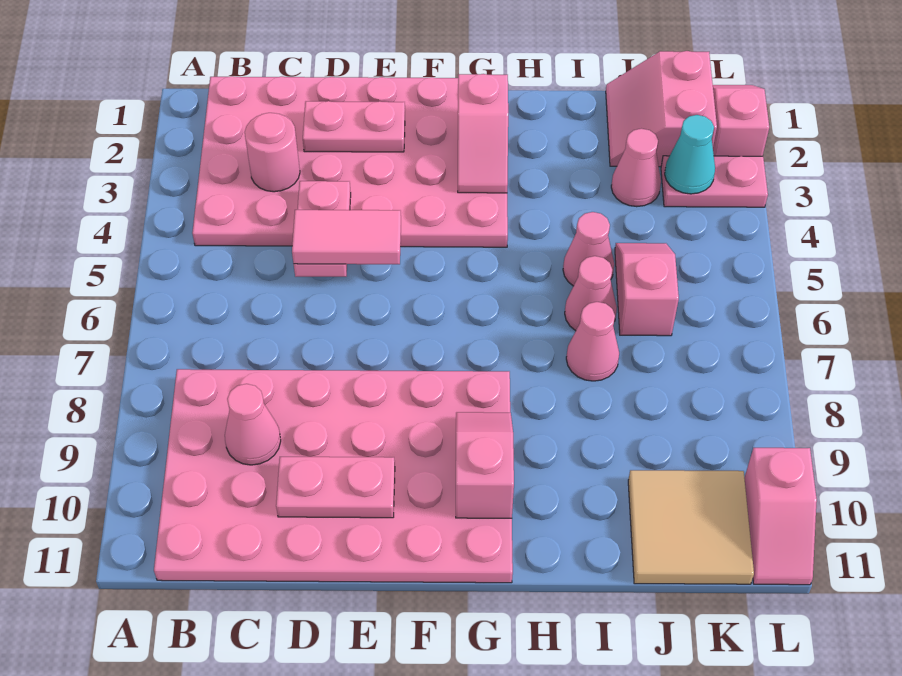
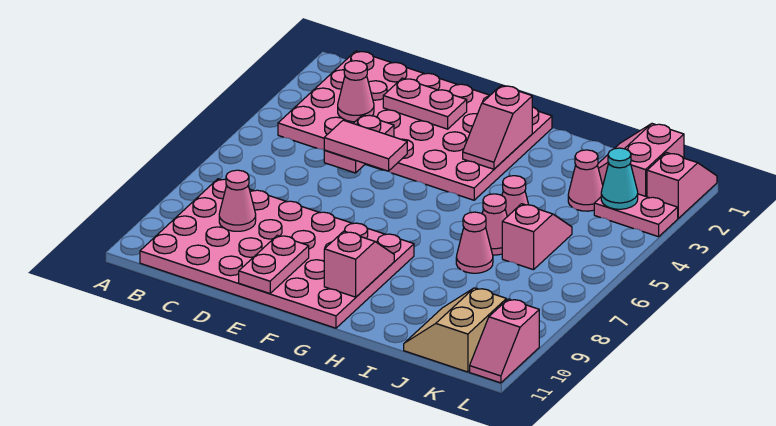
pink 1x1 round brick [245,113,300,192] -> pink 1x1 cone [338,61,374,122]
pink 1x2 plate [276,457,395,518] -> pink 1x2 plate turned to [239,235,309,293]
tan 2x2 tile [628,470,754,584] -> tan 2x2 slope [404,288,506,372]

